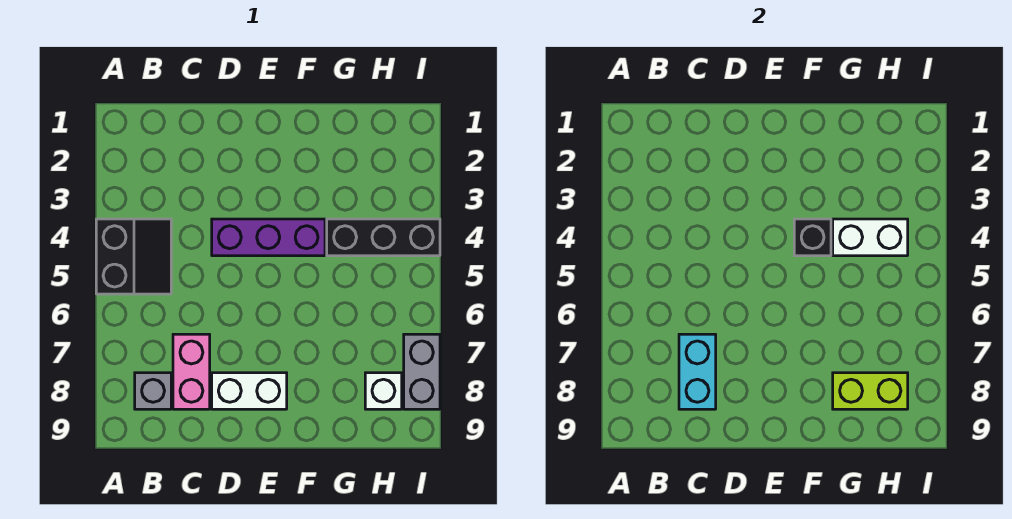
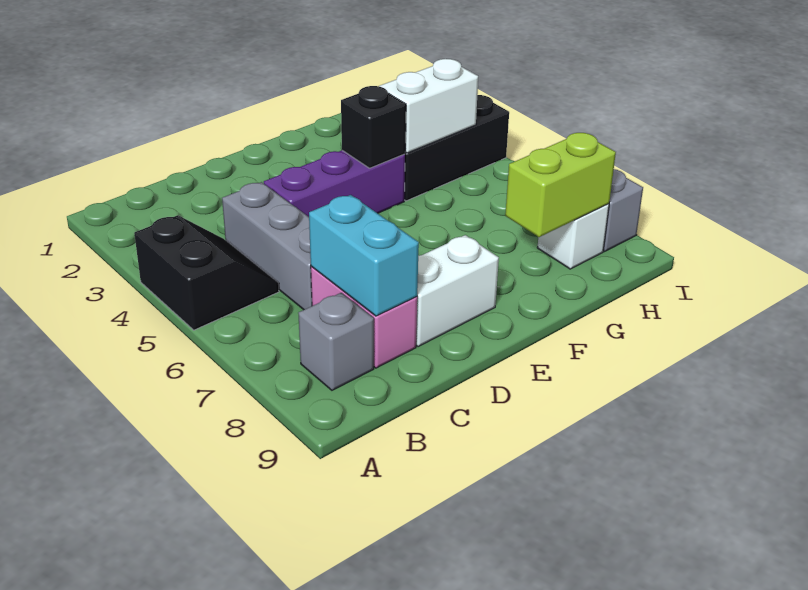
none -> grey 1x3 brick [222,182,312,310]

